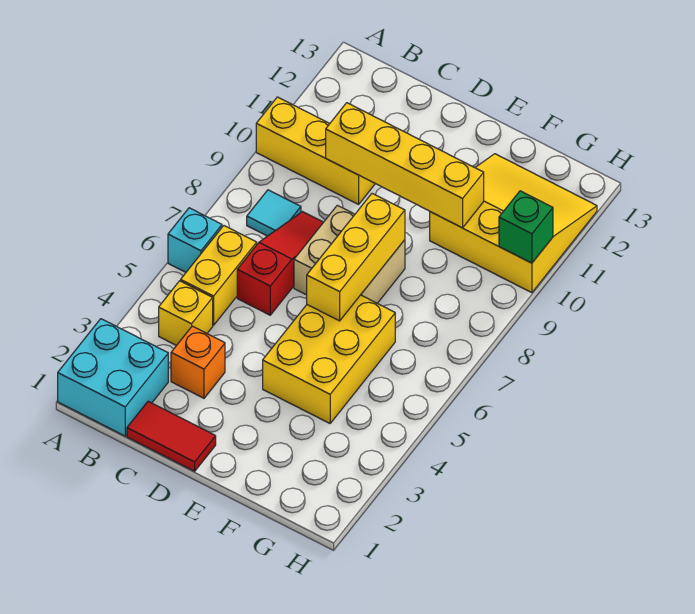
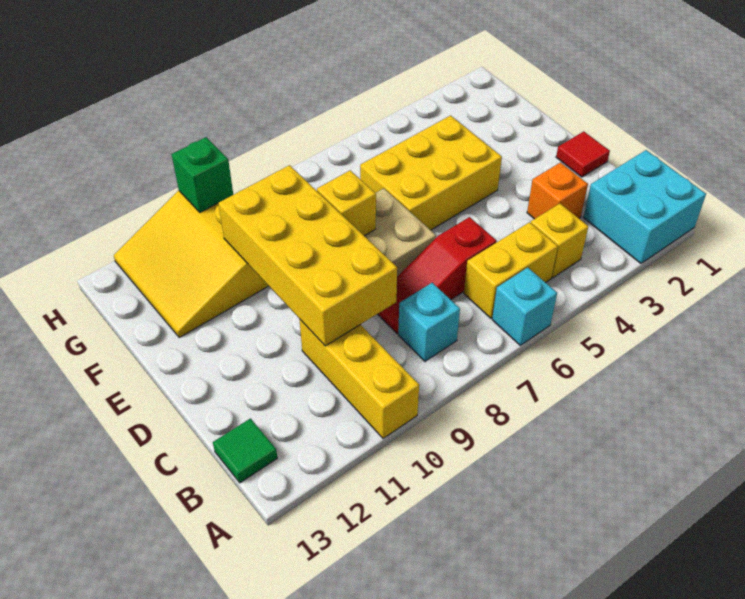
cyan 1x1 tile [247,190,301,236] -> cyan 1x1 brick [398,283,460,361]
none -> green 1x1 tile [213,418,277,483]
red 1x2 tile [127,401,216,471] -> red 1x1 tile [556,132,610,177]
yellow 1x4 brick [326,103,484,228] -> yellow 2x4 brick [218,165,397,346]
yellow 1x3 brick [307,194,405,321] -> yellow 1x1 brick [317,170,376,236]

